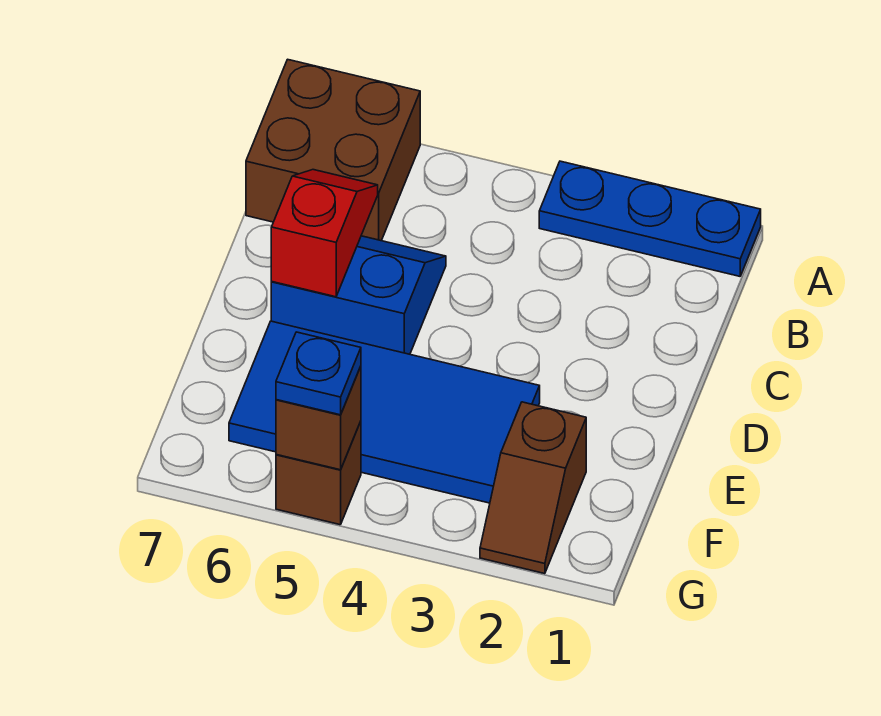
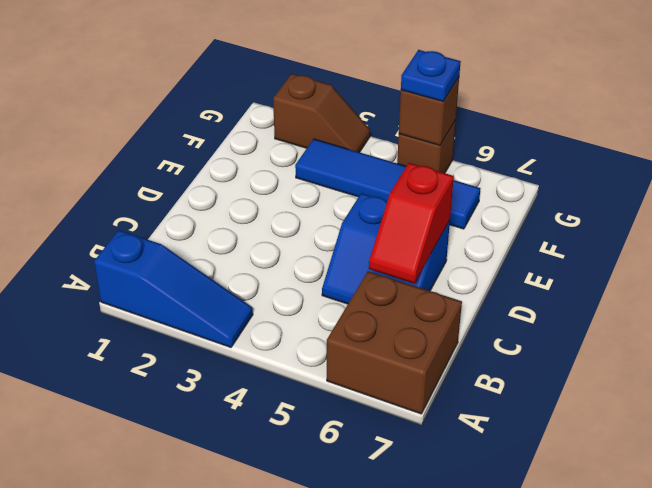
blue 1x3 plate [539,161,761,276] -> blue 1x3 slope [94,230,253,347]
blue 2x4 tile [229,321,540,503] -> blue 1x4 tile [295,139,480,229]
brown 1x2 slope [480,402,586,574] -> brown 1x2 slope turned to [273,74,370,152]

